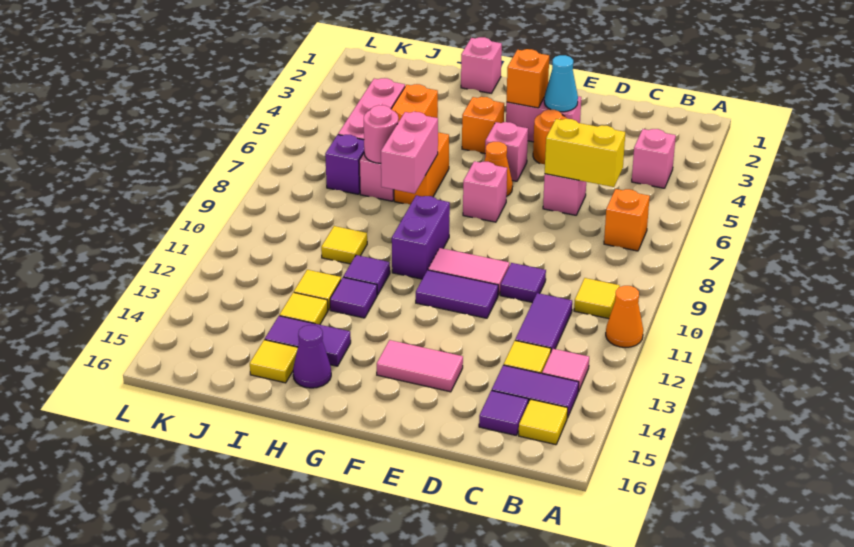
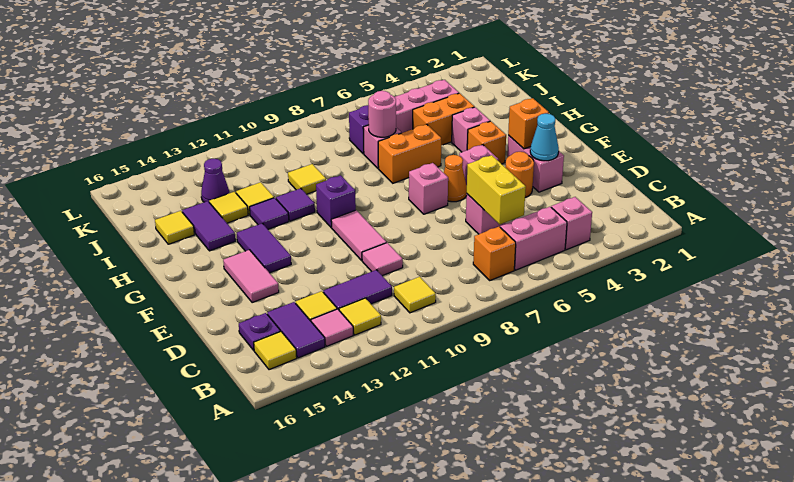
orange 1x1 cone [606,286,643,348] -> none
none -> yellow 1x1 tile [339,298,381,335]
purple 1x1 tile [479,390,528,435] -> purple 1x1 plate [239,313,280,350]
purple 1x1 tile [500,263,546,302] -> pink 1x1 tile [362,243,403,276]
purple 1x2 tile [416,270,498,318] -> purple 1x2 tile moved to [237,223,291,273]
purple 1x2 brick [392,195,450,279] -> purple 1x1 brick [316,175,356,227]
pink 1x1 brick [461,37,502,93] -> pink 1x1 brick moved to [452,107,490,152]
pink 1x2 brick [381,112,438,194] -> pink 1x2 brick moved to [500,207,567,270]
purple 1x1 cone [293,325,331,388] -> purple 1x1 cone moved to [201,159,229,202]

